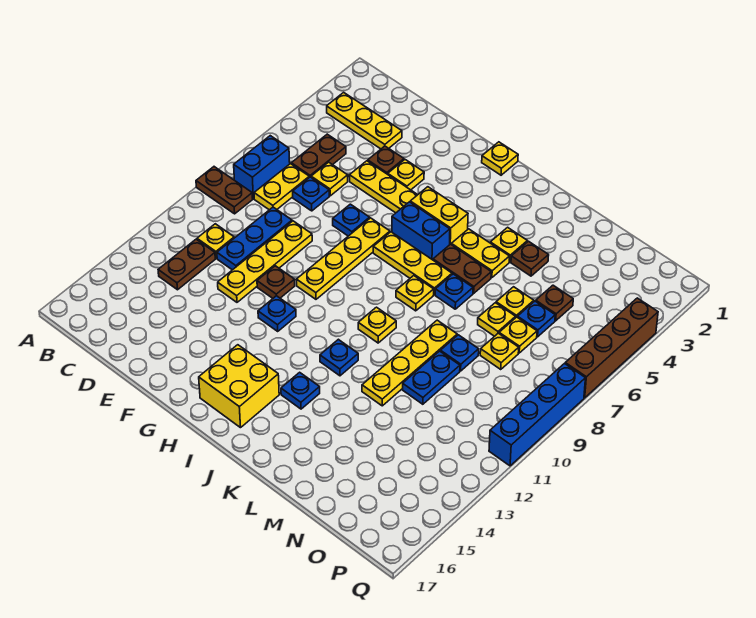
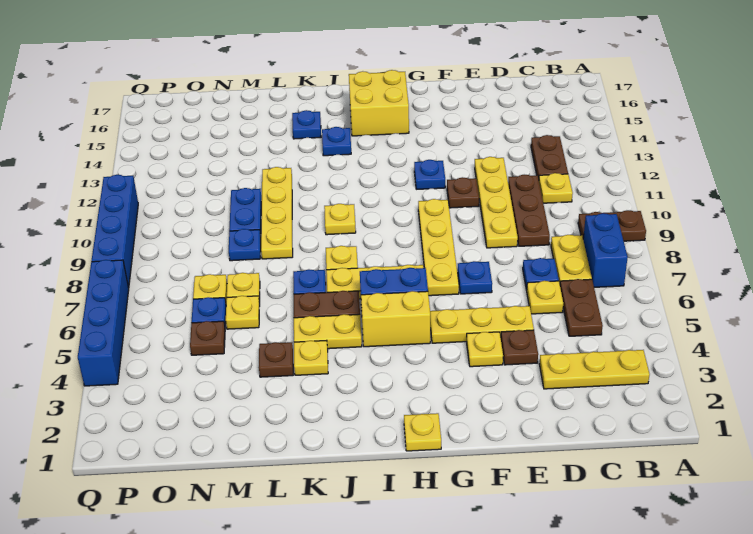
blue 1x3 plate [217,207,292,270] -> brown 1x3 plate [508,175,550,246]
blue 1x1 plate [320,339,358,376] -> blue 1x1 plate moved to [292,110,321,139]
yellow 1x1 plate [480,333,519,370] -> none
brown 1x4 brick [565,298,658,398] -> blue 1x4 brick [78,260,129,386]

